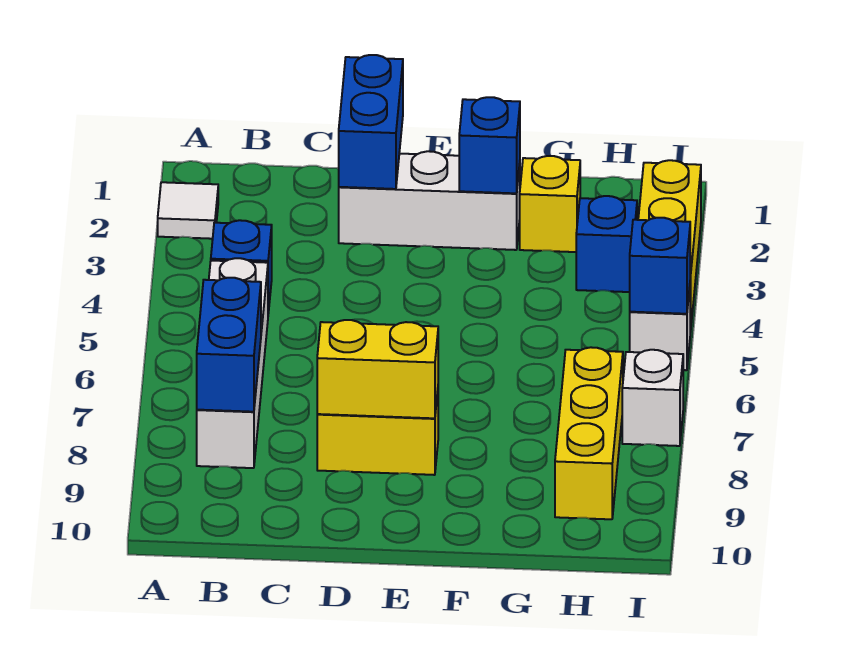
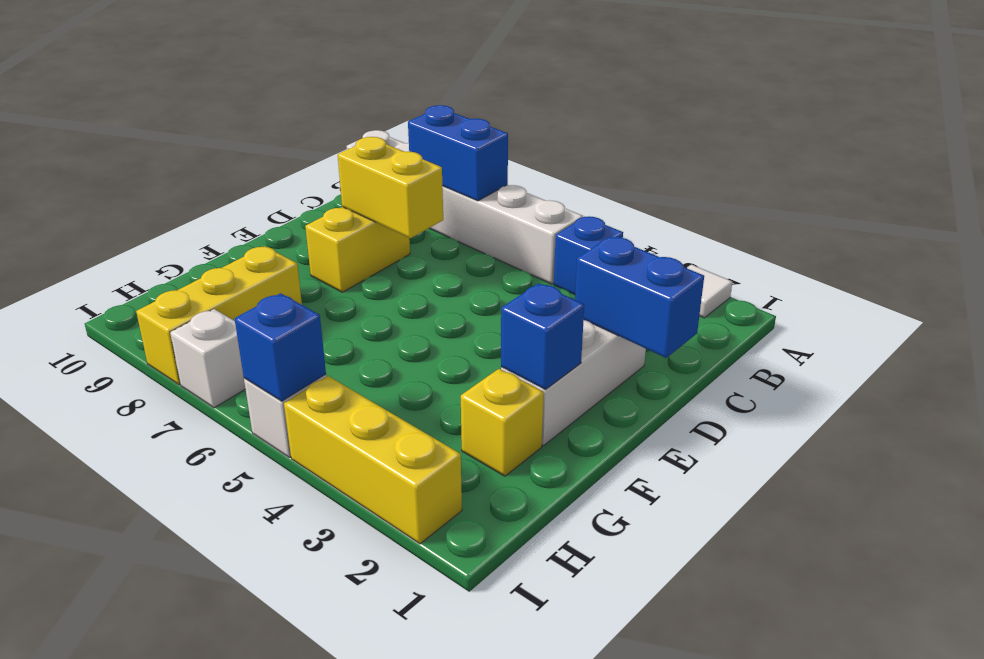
white 1x4 brick [197,258,268,468] -> white 1x6 brick [347,130,583,284]
yellow 1x2 brick [317,320,438,418] -> yellow 1x2 brick turned to [338,137,443,238]
blue 1x1 brick [576,196,637,292] -> none
yellow 1x3 brick [555,347,623,519] -> yellow 1x3 brick turned to [136,246,302,385]

